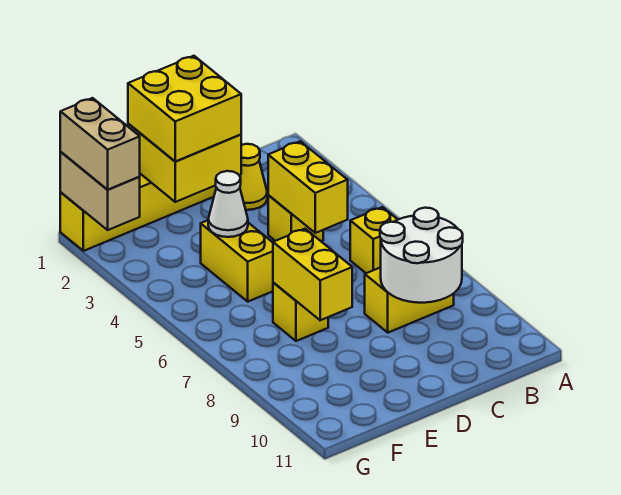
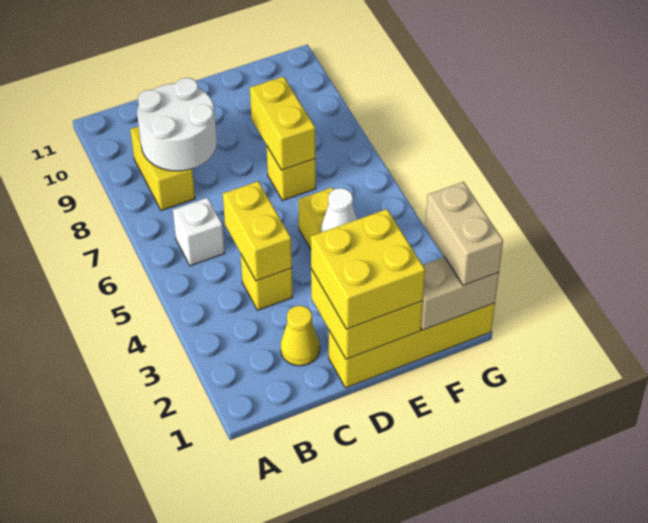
yellow 1x1 brick [350,207,398,273] -> white 1x1 brick [173,198,225,266]
yellow 1x2 brick [365,267,454,333] -> yellow 1x2 brick turned to [130,127,195,211]
tan 1x2 brick [60,152,140,230] -> tan 1x2 brick turned to [421,257,499,330]

